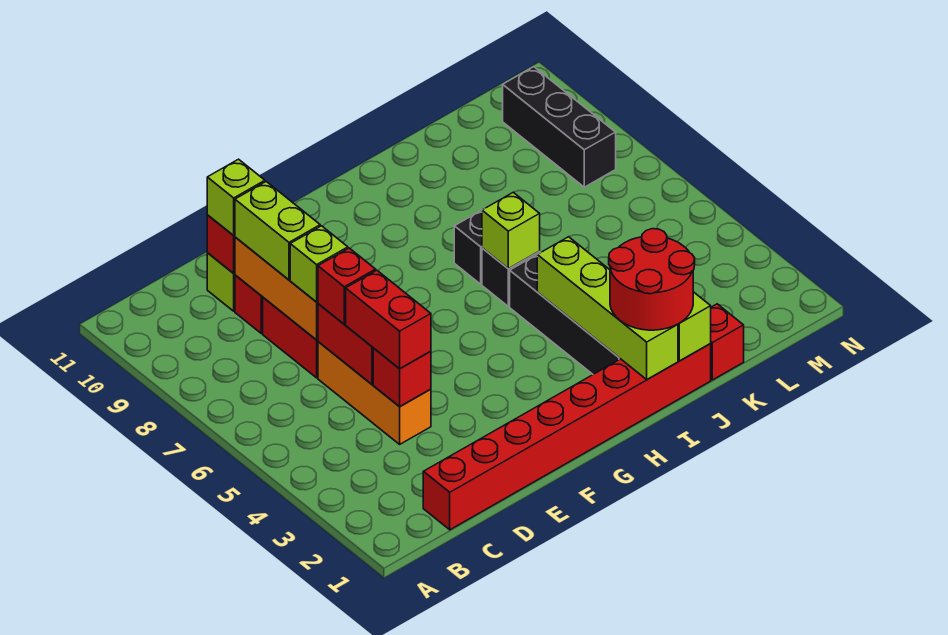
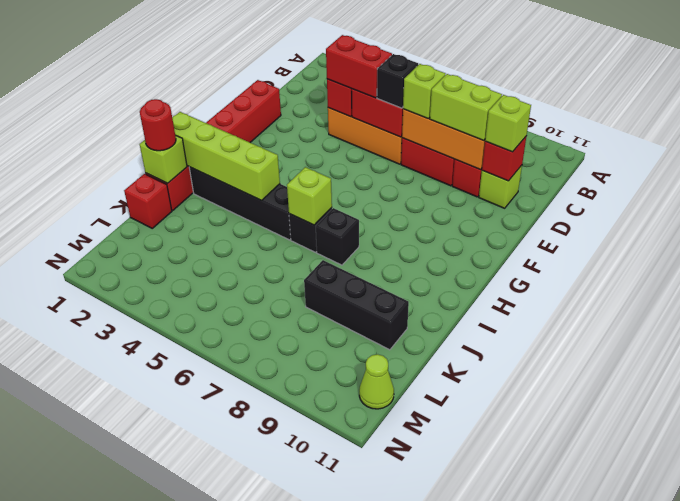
red 1x8 brick [423,344,711,530] -> red 1x6 brick [145,80,281,210]
red 1x1 brick [318,248,376,324] -> black 1x1 brick [377,54,418,108]
red 2x2 round brick [609,229,695,330] -> red 1x1 round brick [140,99,176,151]
black 1x3 brick [503,67,616,187] -> black 1x3 brick moved to [304,260,409,350]
none -> lime 1x1 cone [359,354,394,409]

